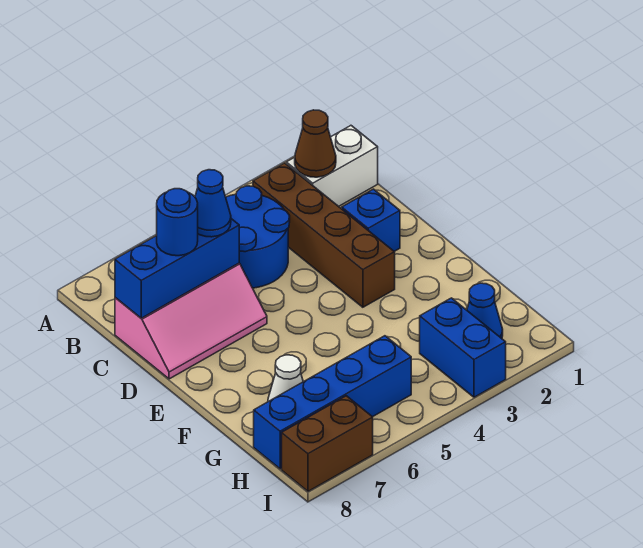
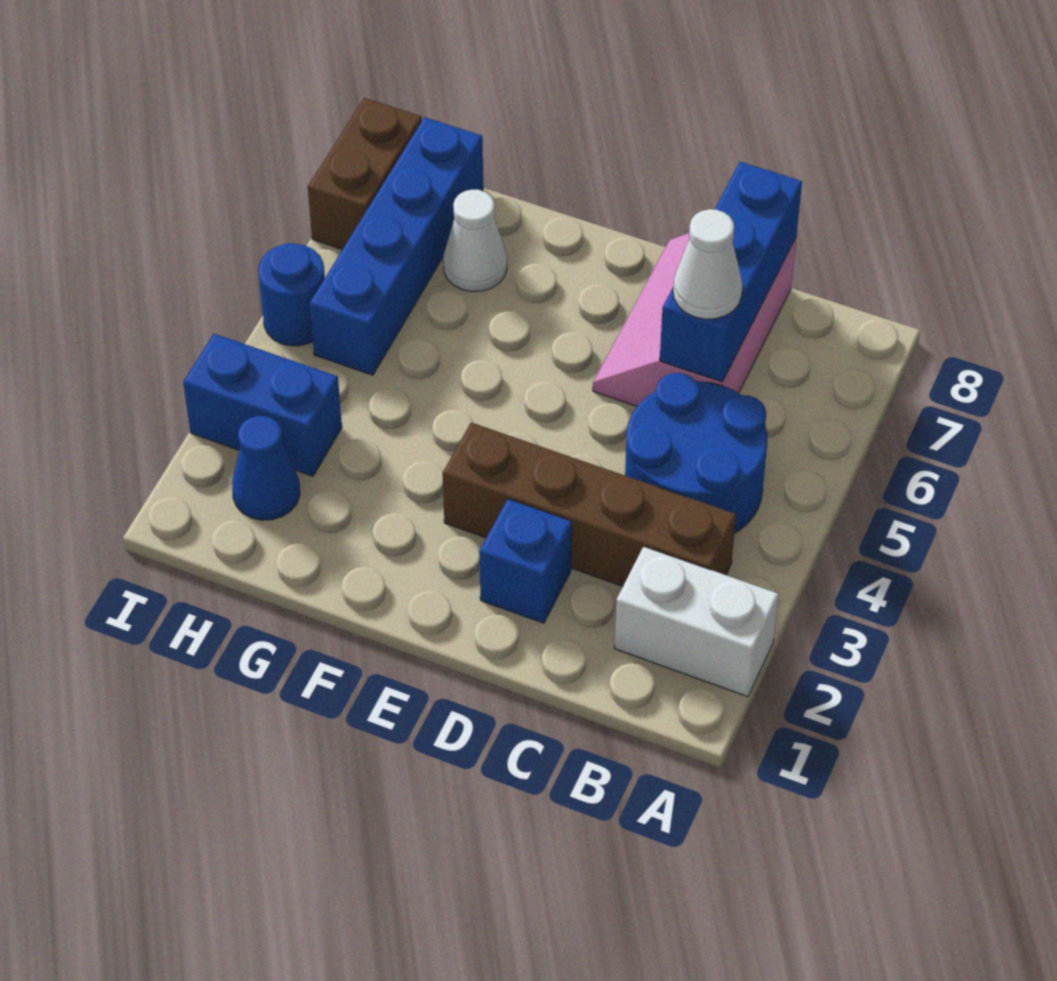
white 1x2 brick [286,126,378,206] -> white 1x2 brick turned to [614,546,779,697]
brown 1x1 cone [295,110,336,177] -> none
blue 1x1 cone [195,170,231,237] -> white 1x1 cone [673,209,742,319]
blue 1x1 round brick [157,189,198,256] -> blue 1x1 round brick moved to [258,243,325,346]

